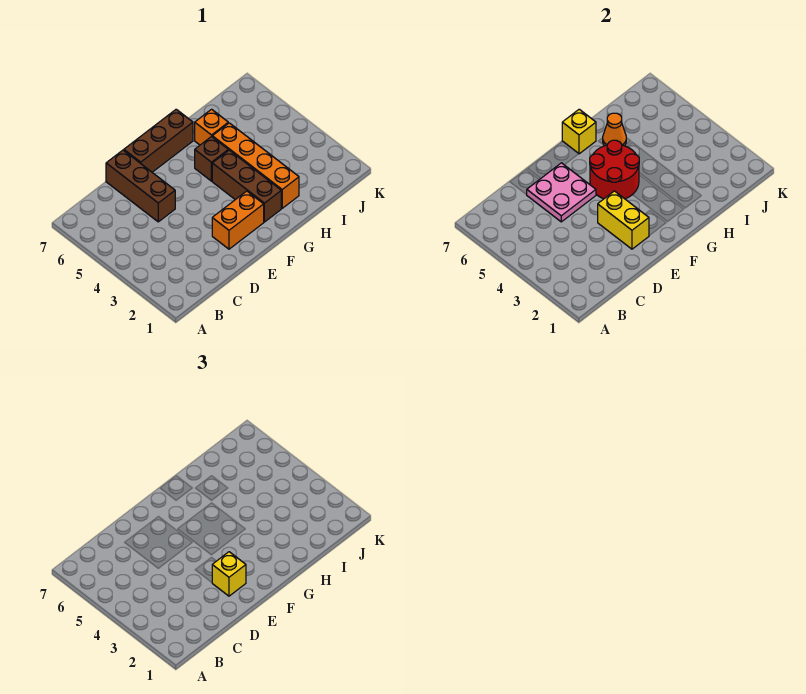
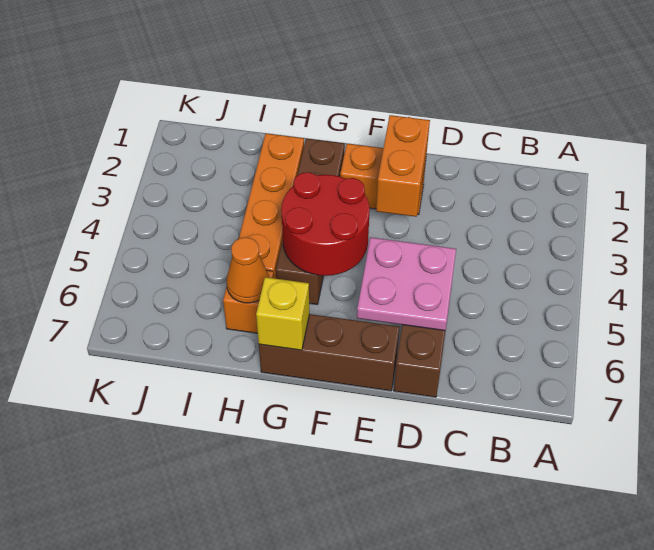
yellow 1x2 brick [598,191,649,249] -> orange 1x2 brick [376,115,430,217]
yellow 1x1 brick [212,552,246,596] -> none

